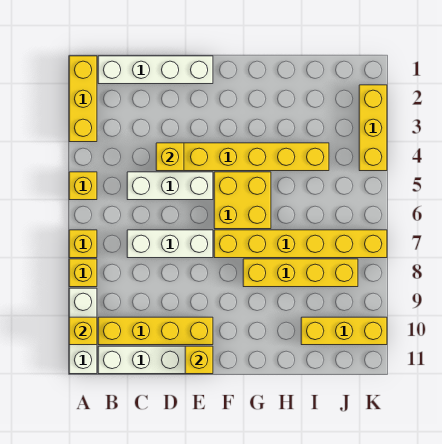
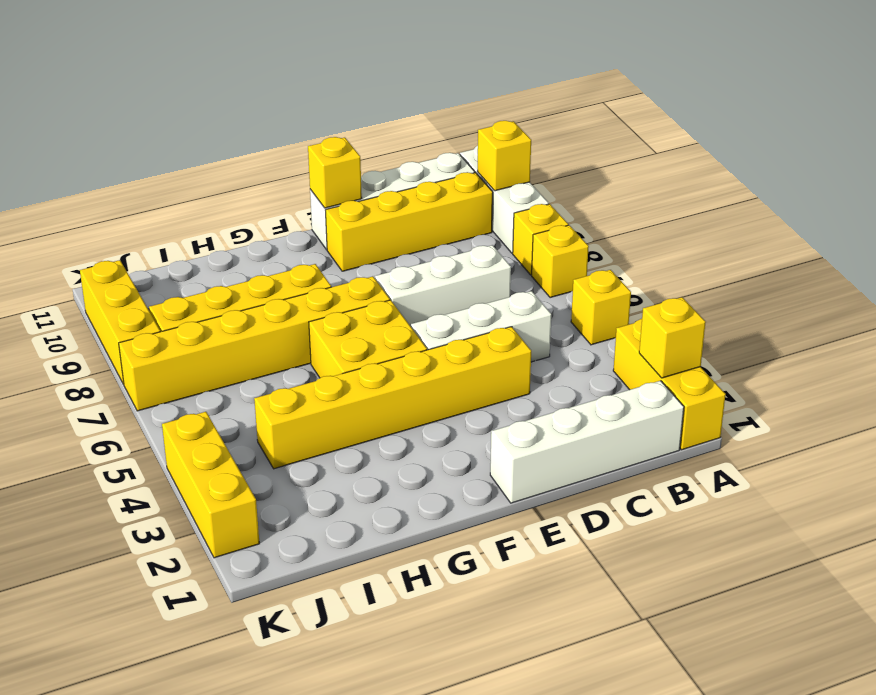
yellow 1x1 brick [156,143,184,171] -> yellow 1x1 brick moved to [639,297,706,378]
yellow 1x3 brick [301,317,387,345] -> yellow 1x3 brick turned to [80,260,160,384]

